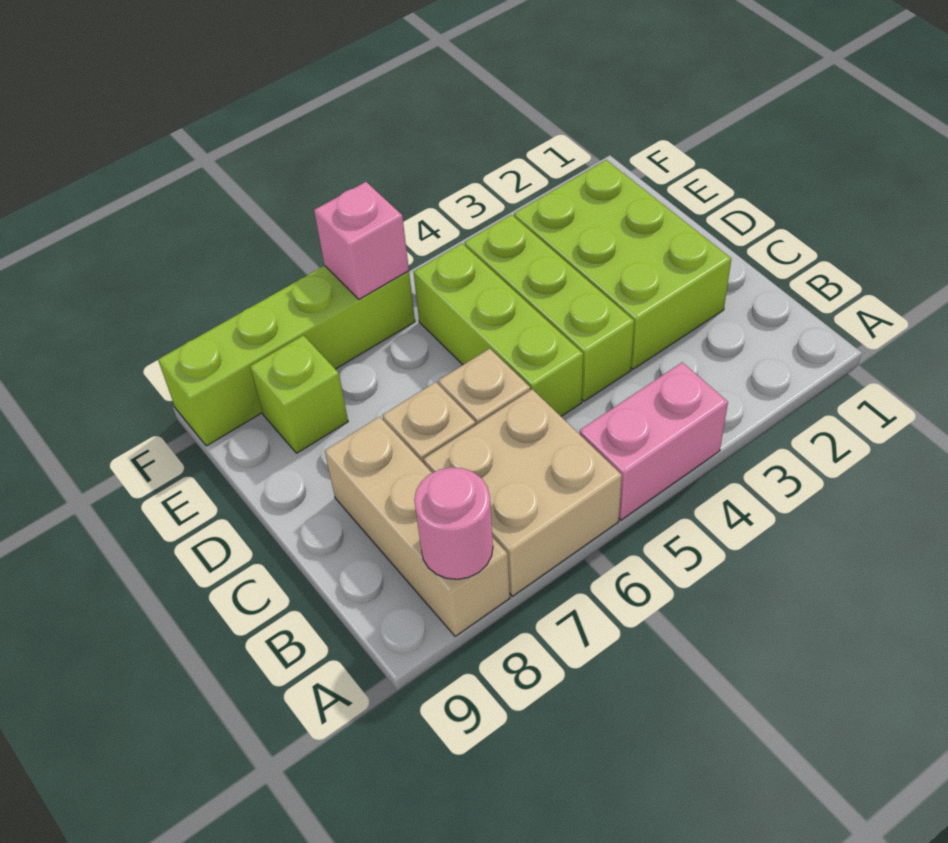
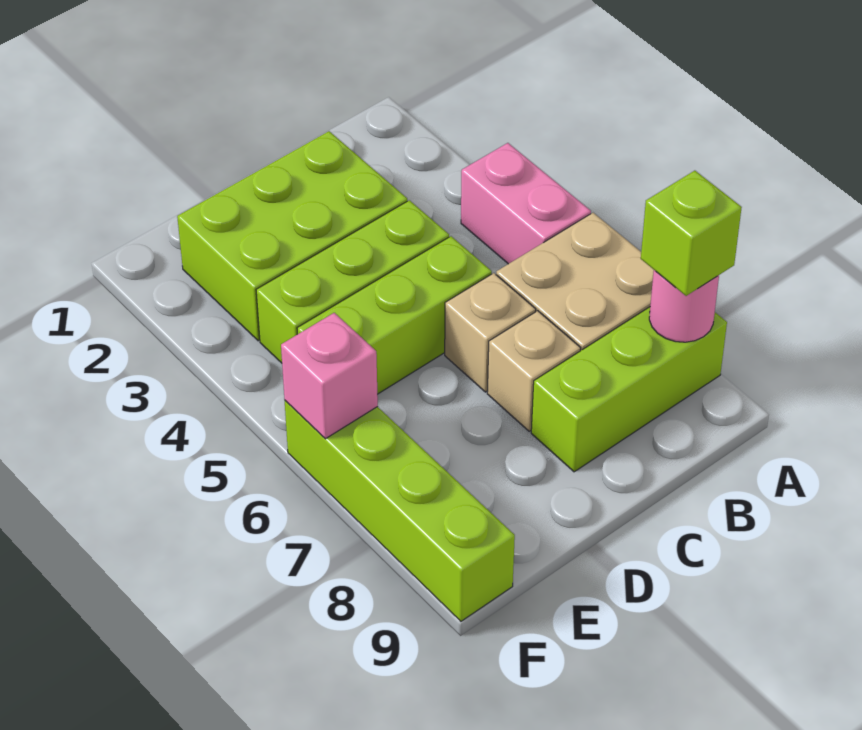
tan 1x3 brick [325,417,510,636] -> lime 1x3 brick [531,307,727,472]
lime 1x1 brick [250,335,348,453] -> lime 1x1 brick moved to [641,171,742,296]

